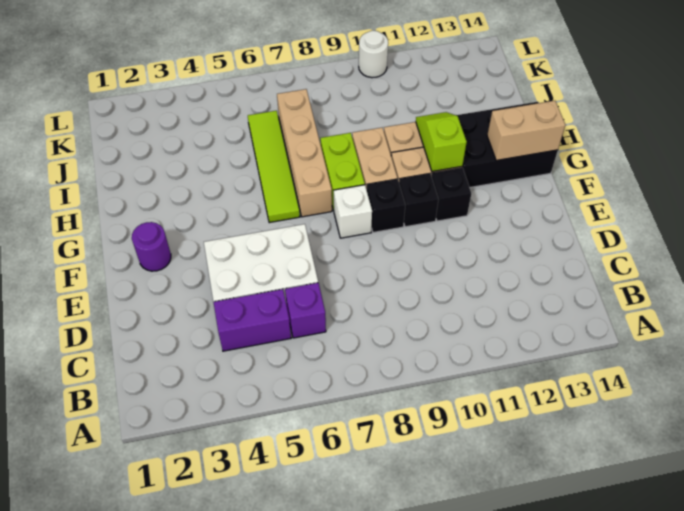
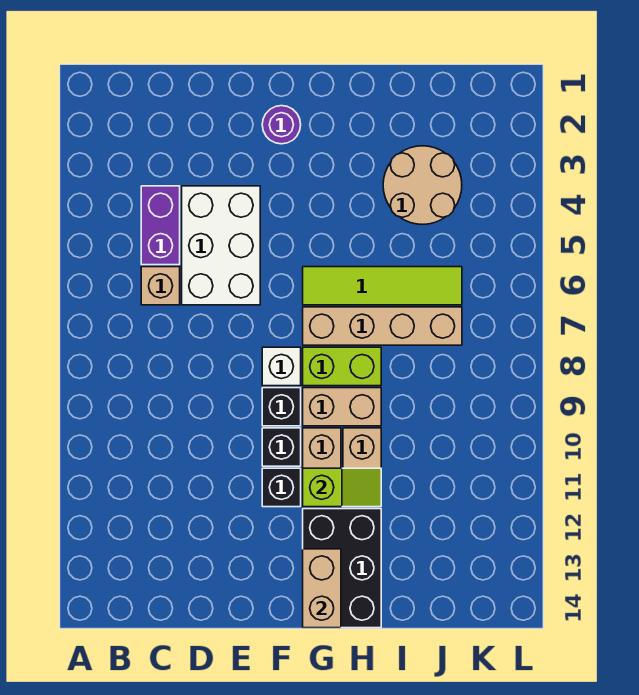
purple 1x1 brick [285,283,326,338] -> tan 1x1 brick [141,267,180,305]
none -> tan 2x2 round brick [383,146,462,225]
white 1x1 round brick [359,31,388,78] -> none

